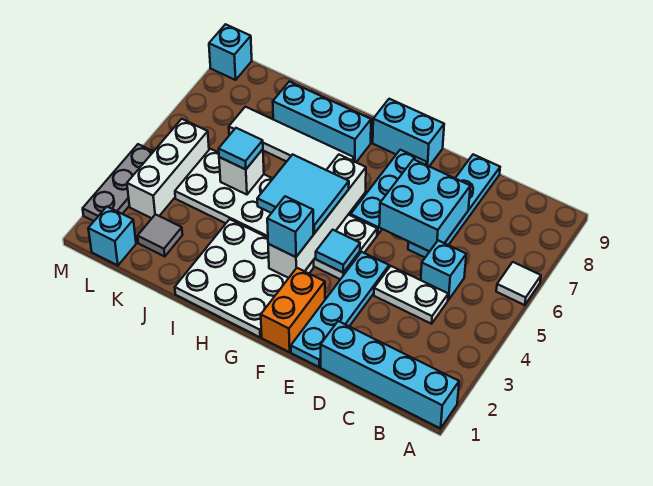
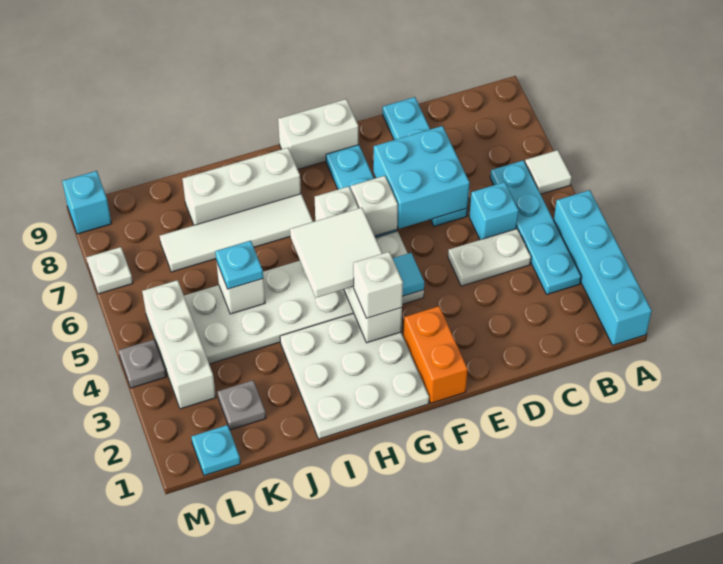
cyan 1x4 brick [321,321,459,428] -> cyan 1x4 brick turned to [554,190,652,345]
cyan 1x4 plate [291,252,389,367] -> cyan 1x4 plate moved to [490,160,581,294]
none -> white 1x1 brick [351,176,398,236]
cyan 1x2 brick [373,99,444,166] -> white 1x2 brick [278,99,359,169]
cyan 1x1 brick [267,196,313,257] -> white 1x1 brick [353,252,403,318]
cyan 2x2 tile [257,154,349,233] -> white 2x2 tile [290,207,382,298]
cyan 1x3 brick [273,82,371,162] -> white 1x3 brick [182,148,301,225]
cyan 1x1 tile [219,128,263,170] -> cyan 1x1 plate [215,241,263,289]
grey 1x1 tile [138,214,182,256] -> grey 1x1 plate [218,380,266,430]
cyan 1x1 brick [88,207,136,265] -> cyan 1x1 plate [191,425,240,476]
grey 1x3 plate [83,144,154,221] -> grey 1x1 plate [119,339,166,388]
none -> white 1x1 plate [86,247,133,294]

